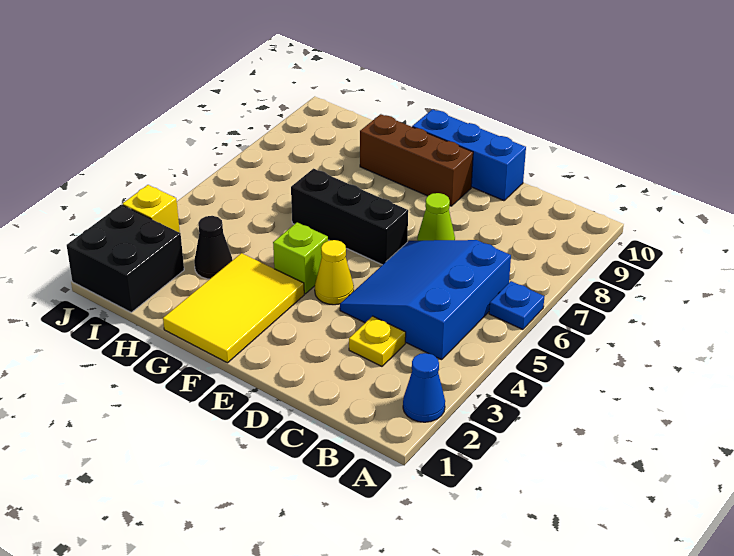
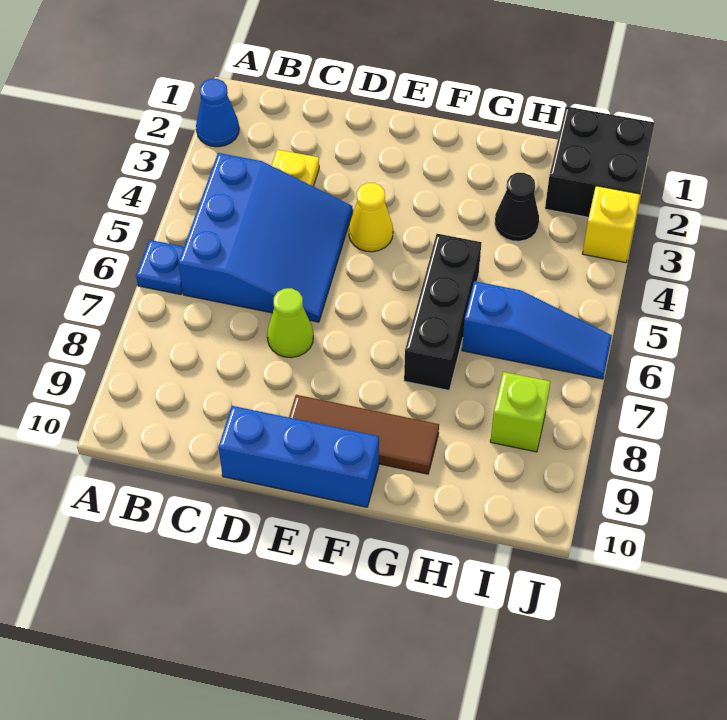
black 1x3 brick [291,169,408,265] -> black 1x3 brick turned to [404,234,482,390]
brown 1x3 brick [360,114,473,206] -> brown 1x3 tile [289,395,439,474]
yellow 2x3 tile [163,253,304,363] -> none
lime 1x1 brick [273,222,328,294] -> lime 1x1 brick moved to [490,372,550,452]
none -> blue 1x3 slope [462,281,612,379]

